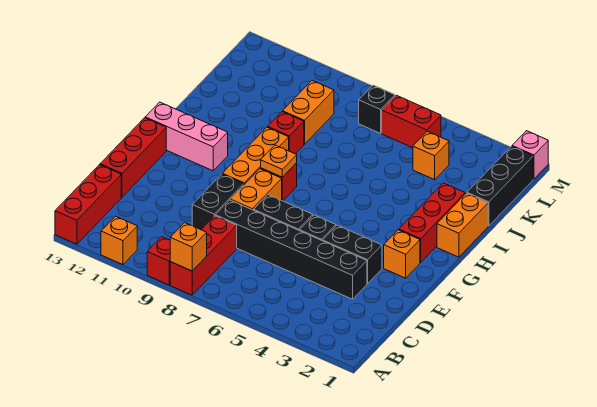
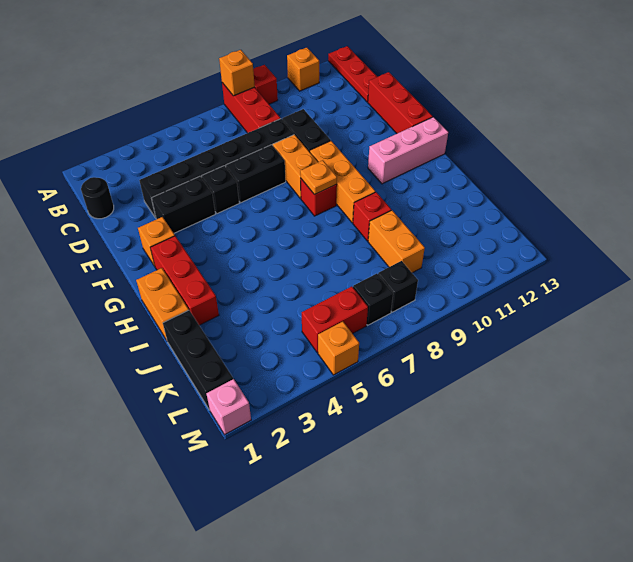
red 1x3 brick [55,165,121,244] -> red 1x3 plate [328,46,377,102]
none -> black 1x1 round brick [81,177,114,219]
orange 1x1 brick [413,131,449,180] -> orange 1x1 brick moved to [318,321,359,375]
none -> black 1x1 brick [378,261,418,312]

